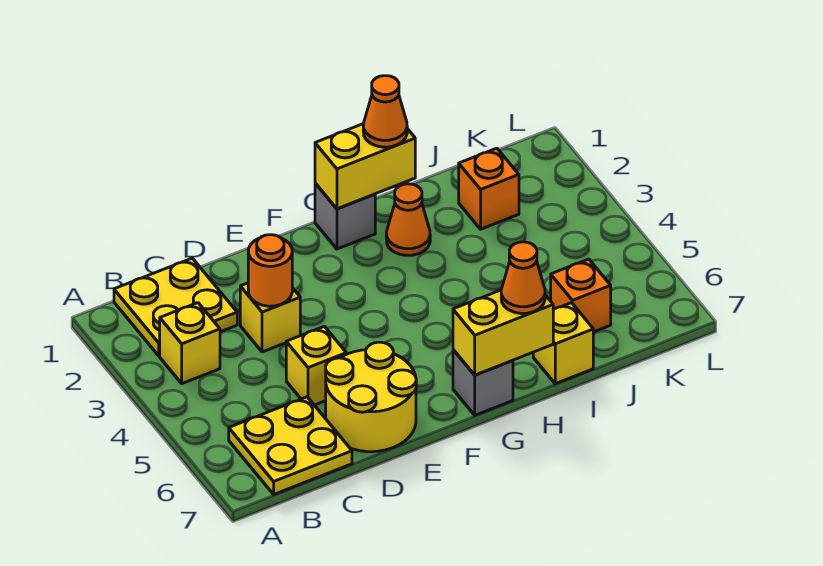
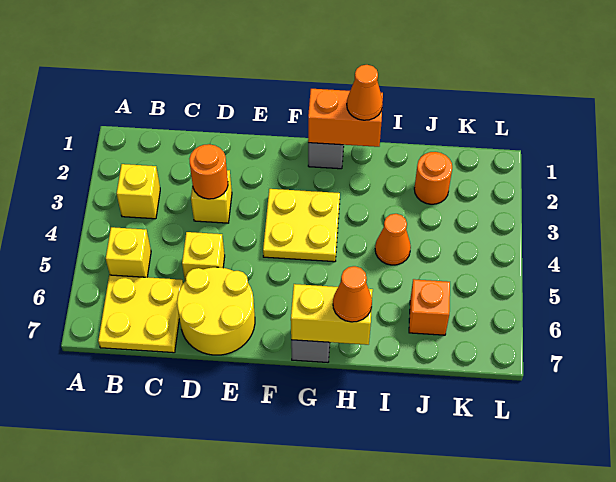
yellow 2x2 plate [114,258,237,356] -> yellow 2x2 plate moved to [263,189,340,262]
yellow 1x2 brick [315,124,415,209] -> orange 1x2 brick [308,89,383,147]
orange 1x1 cone [386,184,430,255] -> orange 1x1 cone moved to [375,214,411,265]
yellow 1x1 brick [533,303,593,384] -> yellow 1x1 brick moved to [106,227,151,277]
orange 1x1 brick [459,148,519,229] -> orange 1x1 round brick [414,152,452,204]

